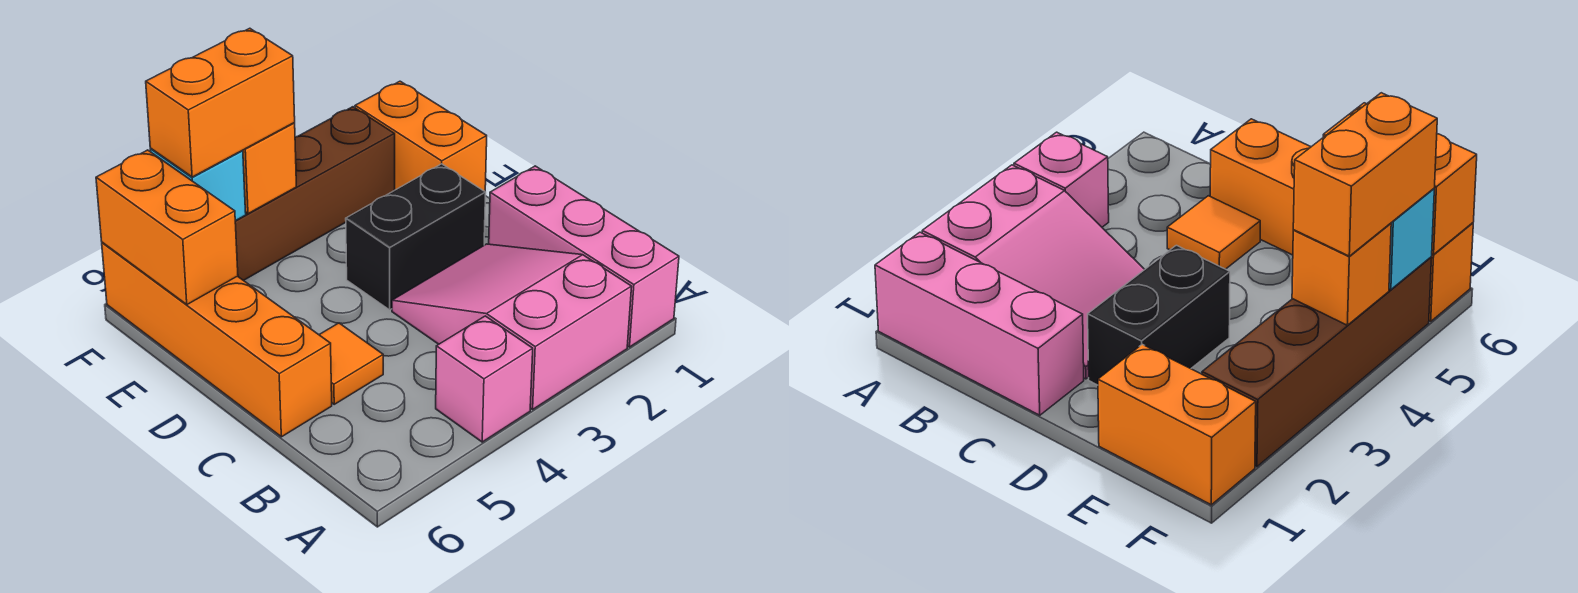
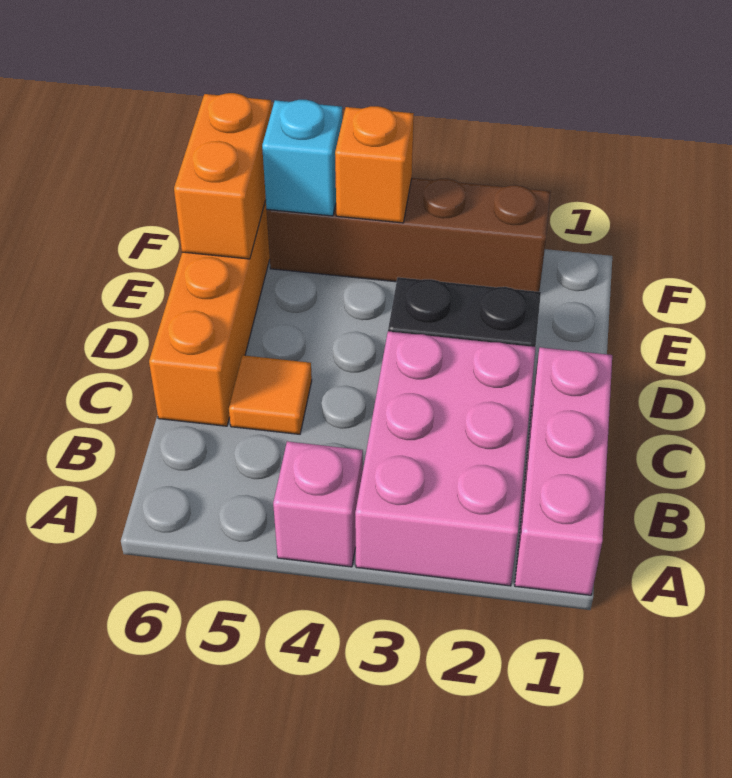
pink 2x3 slope [392,244,632,409] -> pink 2x3 brick [355,331,536,586]
orange 1x2 brick [355,81,487,191] -> none
orange 1x2 brick [146,28,295,177] -> none

